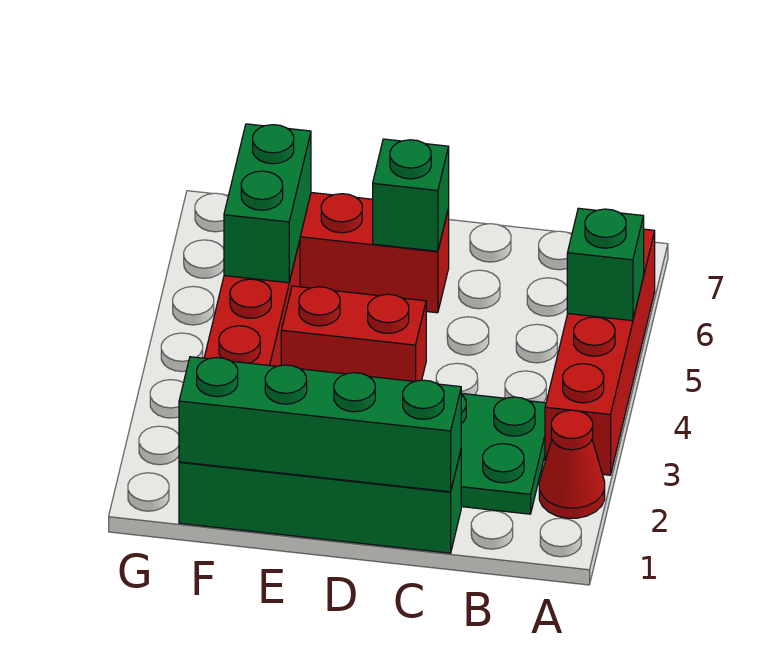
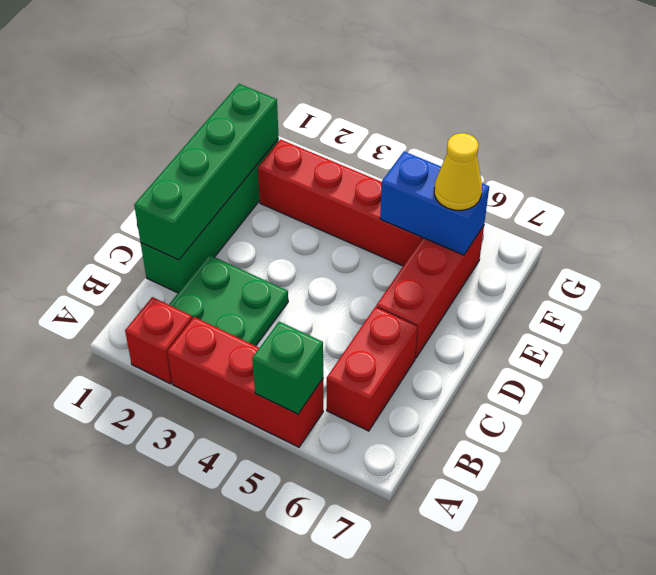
red 1x1 cone [539,410,605,518] -> red 1x1 brick [125,297,192,384]
red 1x4 brick [545,229,655,475] -> red 1x3 brick [167,317,323,447]
red 1x2 brick [281,286,426,382] -> red 1x2 brick moved to [327,307,418,431]
green 1x1 brick [373,139,449,251] -> none
green 1x2 brick [224,124,311,283] -> blue 1x2 brick [380,152,489,255]
none -> yellow 1x1 cone [434,133,482,210]

